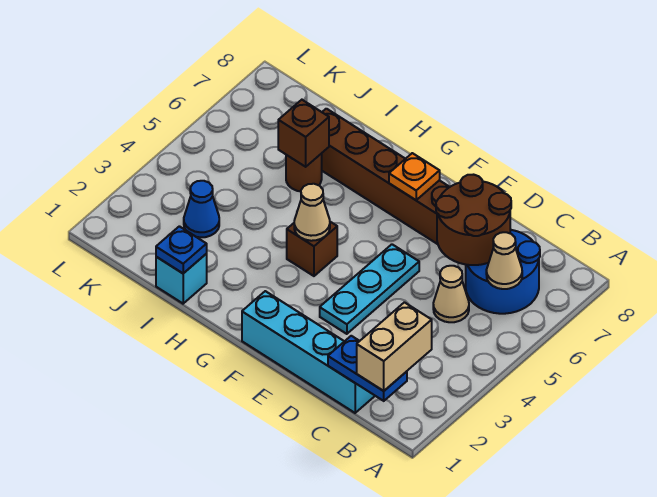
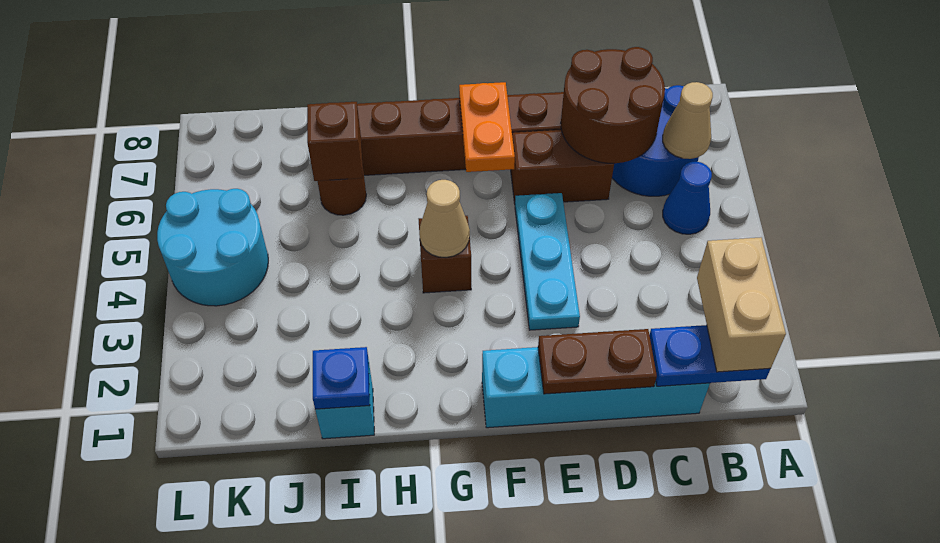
tan 1x1 cone [433,266,469,322] -> none
none -> brown 1x2 plate [538,329,657,394]
none -> brown 1x2 brick [511,130,614,203]
orange 1x1 plate [389,153,440,200] -> orange 1x2 plate [459,82,515,172]
blue 1x1 cone [184,181,219,237] -> blue 1x1 cone moved to [663,162,712,234]
none -> cyan 2x2 round brick [157,189,268,306]

